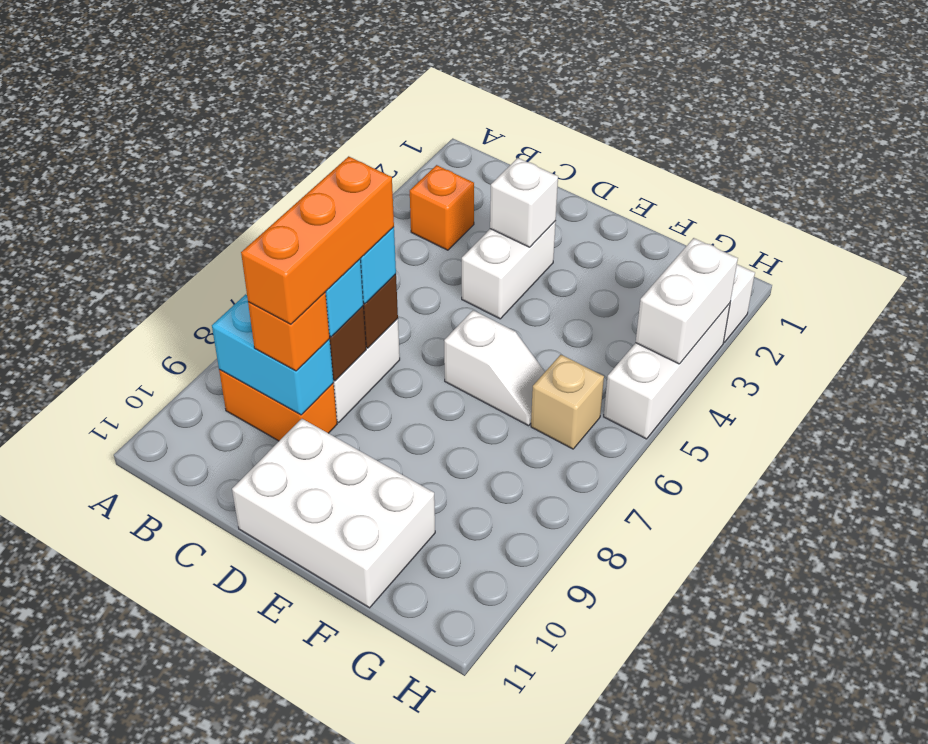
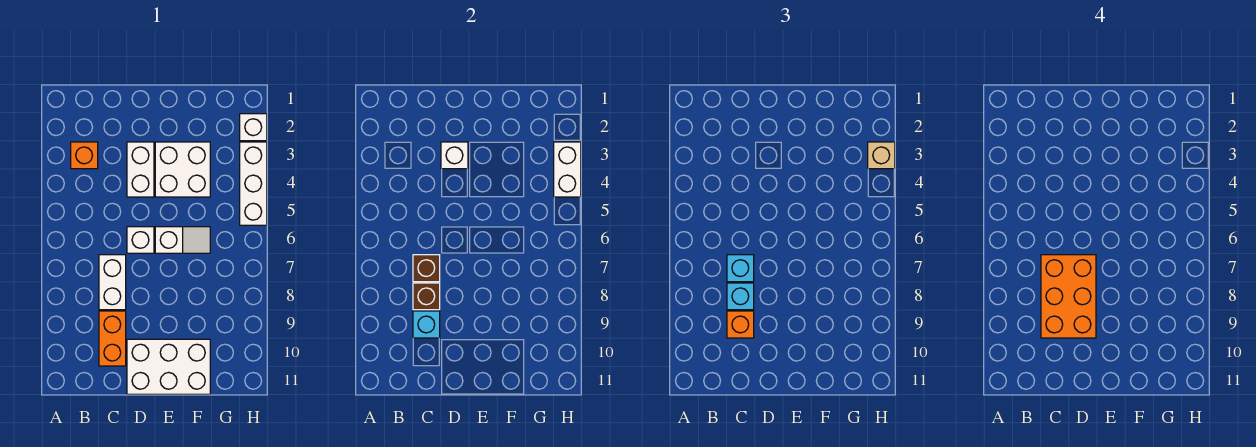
orange 1x2 brick [219,370,337,441] -> orange 1x2 brick turned to [99,311,126,366]
cyan 1x2 brick [212,294,334,415] -> cyan 1x1 brick [413,311,440,338]
orange 1x3 brick [241,156,394,324] -> orange 2x3 brick [1041,255,1096,338]
none -> white 1x1 brick [127,227,154,253]
none -> white 2x2 brick [155,142,210,197]
tan 1x1 brick [531,355,604,449] -> tan 1x1 brick moved to [868,142,895,169]

